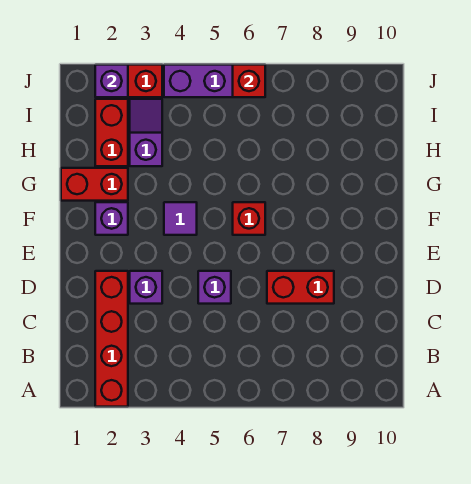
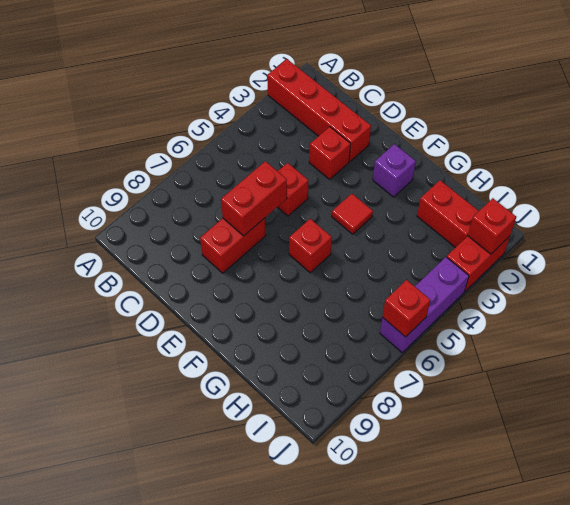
purple 1x1 brick [130,271,162,304] -> red 1x1 brick [309,127,350,179]
purple 1x1 brick [198,271,231,304] -> red 1x1 brick [278,163,308,216]
purple 1x1 tile [164,202,197,235] -> red 1x1 tile [332,194,373,234]
red 1x2 brick [61,168,128,201] -> red 1x2 brick moved to [221,161,287,236]
purple 1x2 slope [130,99,162,166] -> none
purple 1x1 brick [95,65,128,97] -> red 1x1 brick [468,198,516,254]

